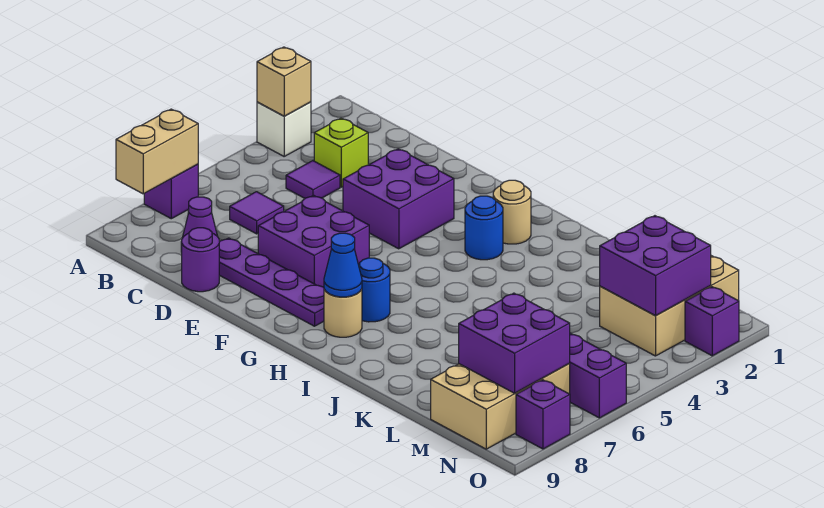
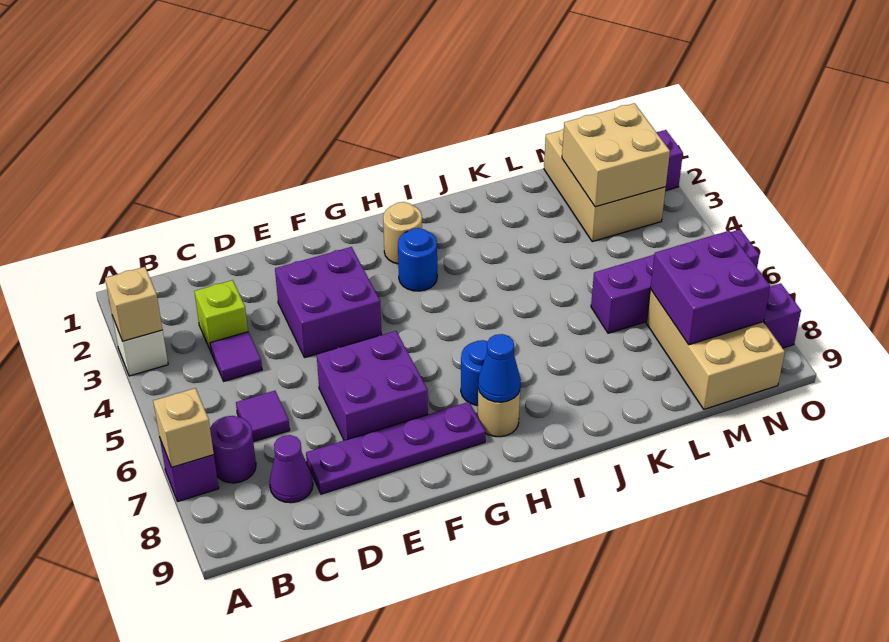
tan 1x2 brick [116,109,198,194] -> tan 1x1 brick [153,388,214,467]
purple 1x1 round brick [181,228,219,292] -> purple 1x1 round brick moved to [210,416,256,483]
purple 2x2 brick [600,216,711,316] -> tan 2x2 brick [562,103,670,207]

